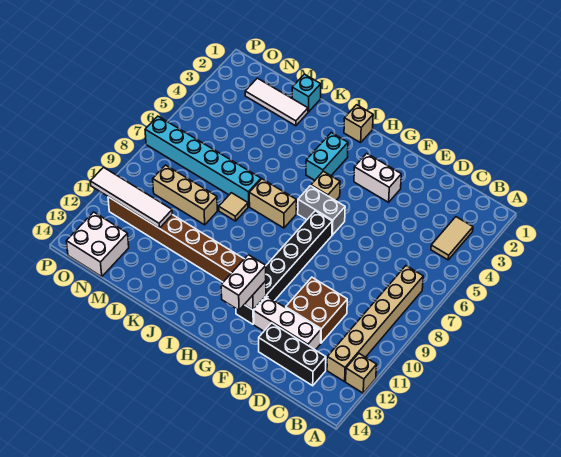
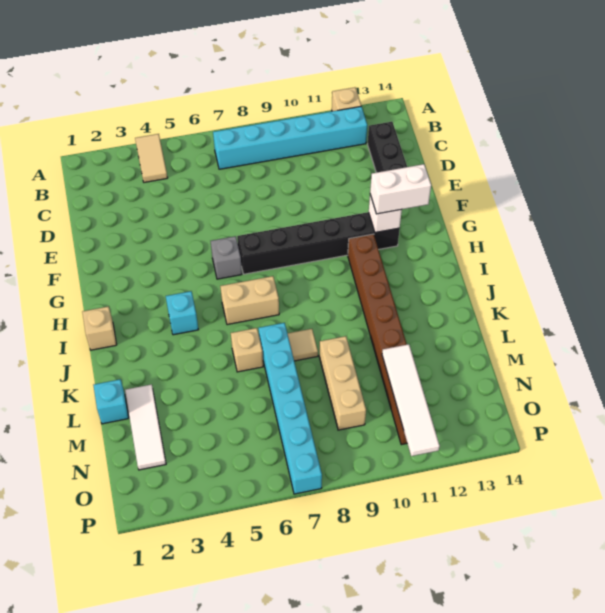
tan 1x2 tile [431,217,473,260] -> tan 1x2 tile turned to [135,134,168,182]
tan 1x6 brick [327,266,423,382] -> cyan 1x6 brick [213,106,367,169]
brown 2x2 brick [286,277,347,343] -> none
white 1x3 brick [254,297,321,350] -> none
white 1x2 brick [354,153,401,202] -> none
grey 1x2 brick [298,186,345,235] -> grey 1x1 brick [211,236,242,279]
tan 1x1 brick [311,171,340,201] -> tan 1x1 brick moved to [231,328,263,372]
cyan 1x2 brick [306,133,348,180] -> cyan 1x1 brick [166,291,198,335]
tan 1x2 brick [249,179,296,228] -> tan 1x2 brick turned to [220,276,279,325]
white 2x2 brick [66,212,129,277] -> none

